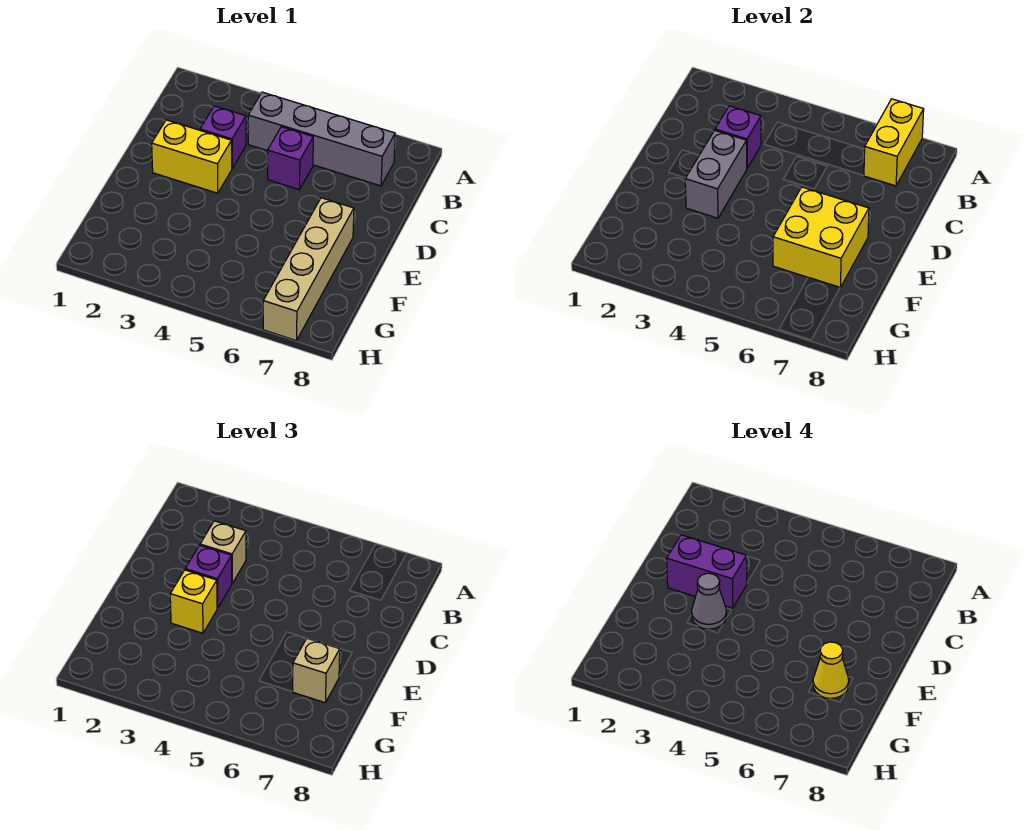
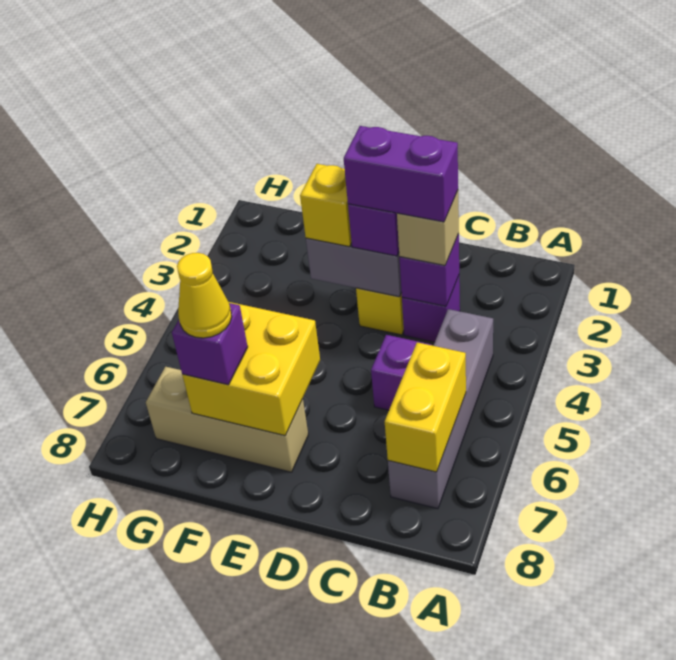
yellow 1x2 brick [864,99,924,186] -> yellow 1x2 brick turned to [385,342,466,472]
purple 1x2 brick [667,535,747,608] -> purple 1x2 brick turned to [344,126,458,222]
grey 1x1 cone [692,573,727,629] -> none
tan 1x4 brick [263,198,354,341] -> tan 1x3 brick [146,367,308,472]
tan 1x1 brick [292,638,340,703] -> purple 1x1 brick [172,303,248,385]

